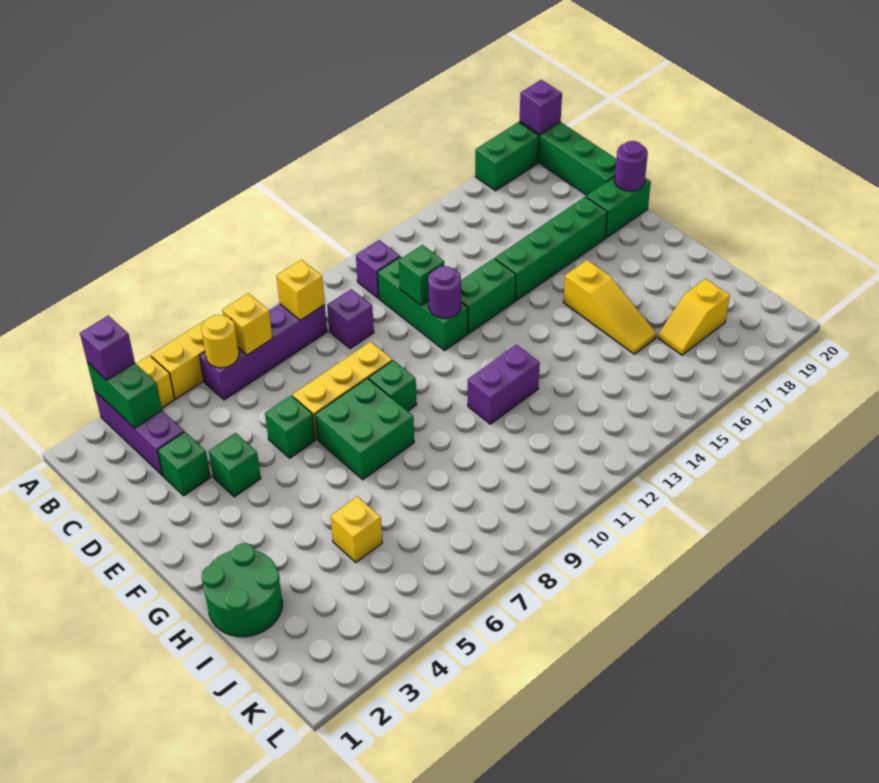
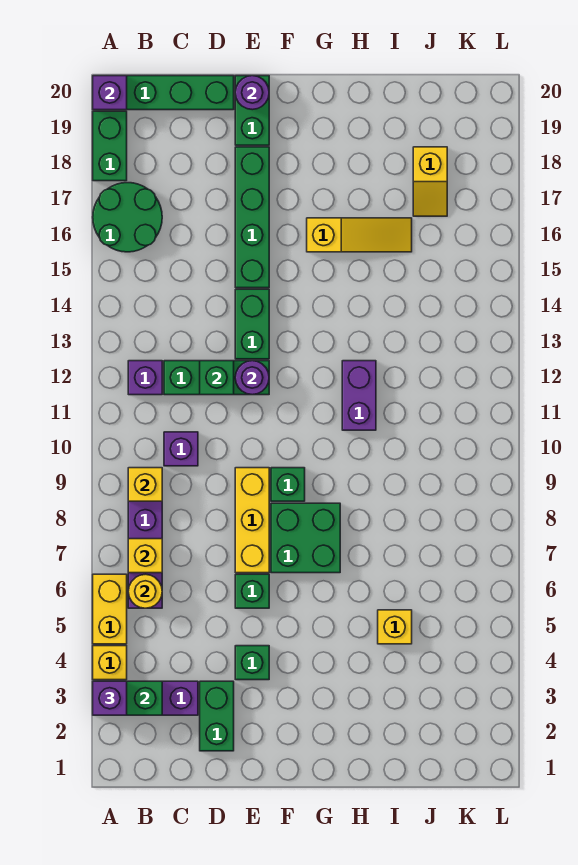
green 1x1 brick [158,432,211,496] -> green 1x2 brick [200,681,234,751]
green 2x2 round brick [201,544,282,637] -> green 2x2 round brick moved to [93,183,162,252]

